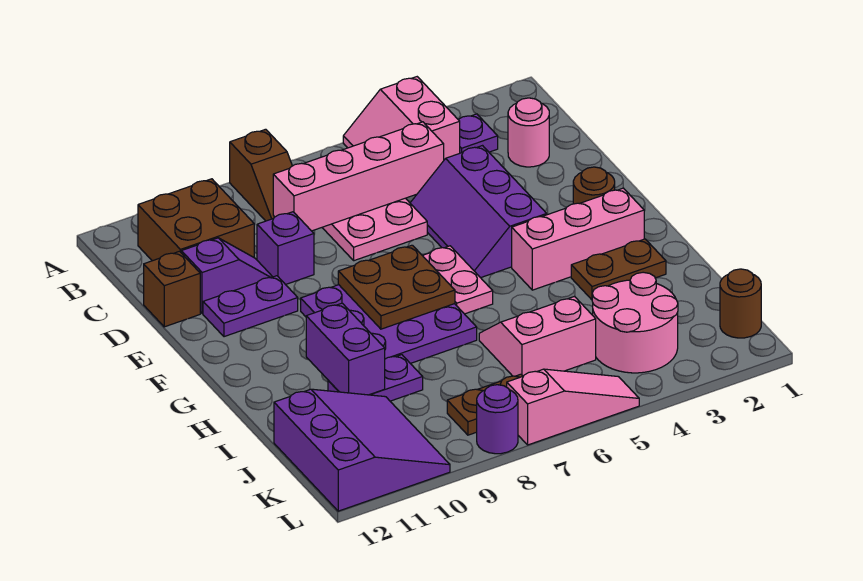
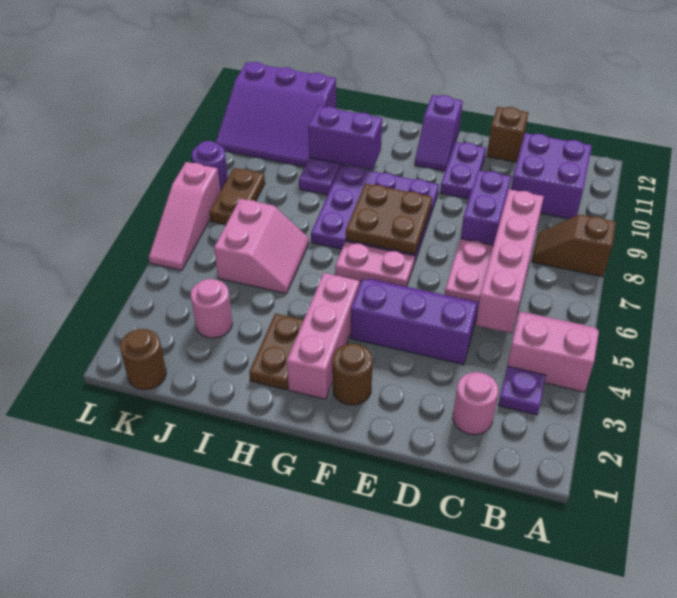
brown 2x2 brick [138,179,254,261] -> purple 2x2 brick [511,133,592,219]
purple 1x1 brick [257,212,314,285] -> purple 1x2 brick [461,170,511,245]
purple 1x2 slope [181,238,272,314] -> purple 1x2 slope moved to [415,95,463,171]
pink 2x2 round brick [592,272,678,373] -> pink 1x1 round brick [191,279,233,338]

